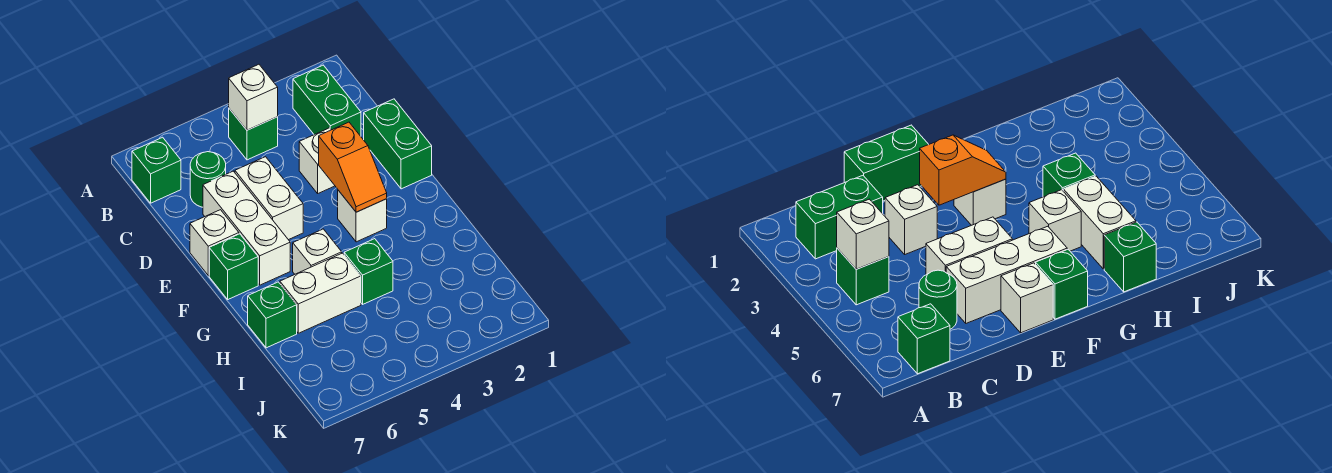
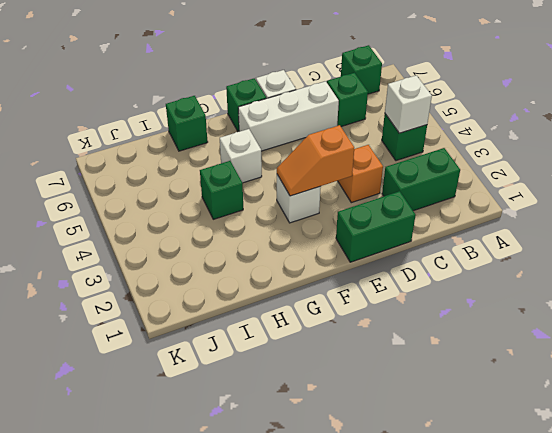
green 1x1 round brick [190,152,226,207] -> green 1x1 brick [327,73,368,127]
white 1x1 brick [299,128,335,193] -> orange 1x1 brick [338,145,383,203]
white 1x2 brick [235,157,303,240] -> none
white 1x2 brick [280,253,361,333] -> none

